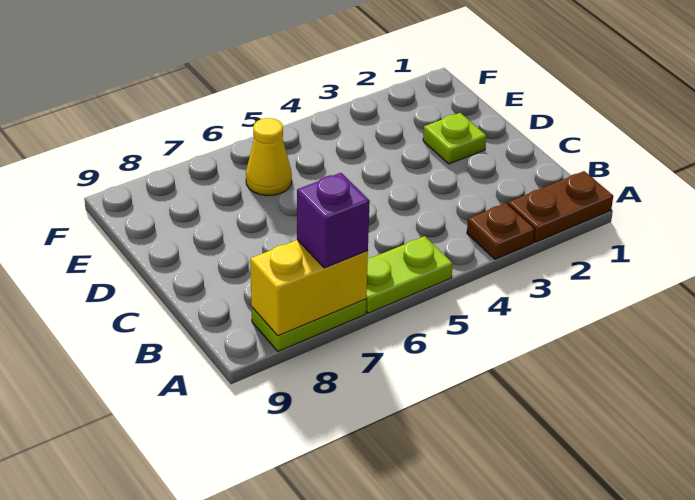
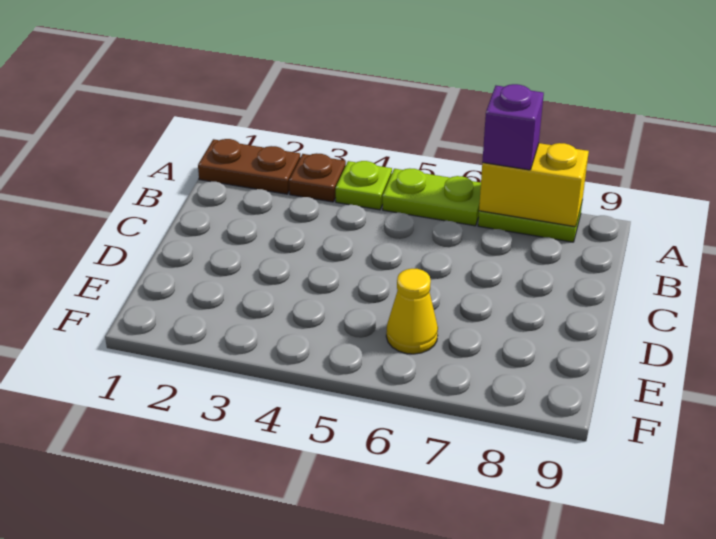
lime 1x1 plate [423,113,486,164] -> lime 1x1 plate moved to [336,161,392,210]

